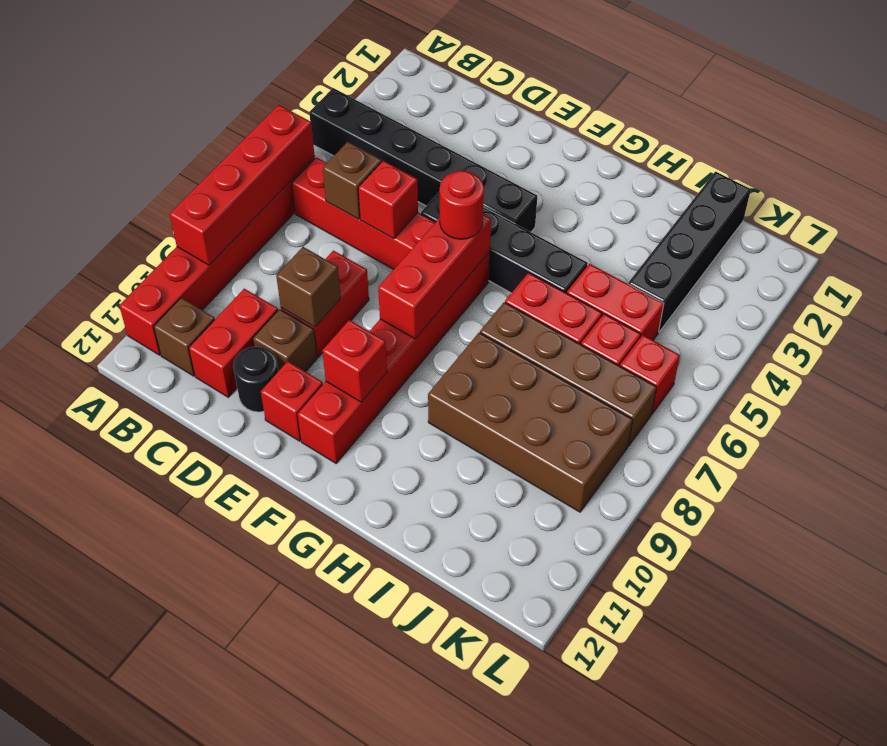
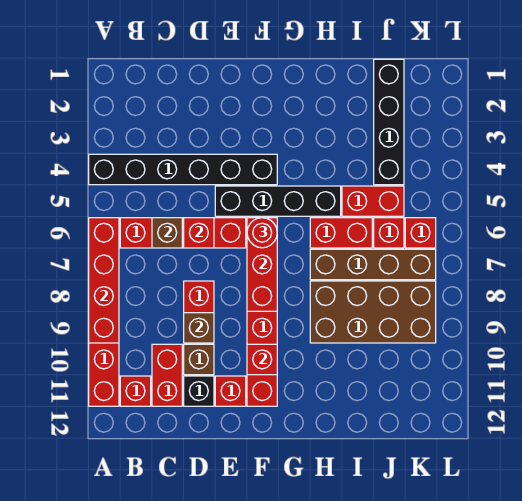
brown 1x1 brick [154,298,215,376] -> red 1x1 brick [120,376,151,406]
black 1x1 round brick [233,347,278,412] -> black 1x1 brick [184,376,214,406]

